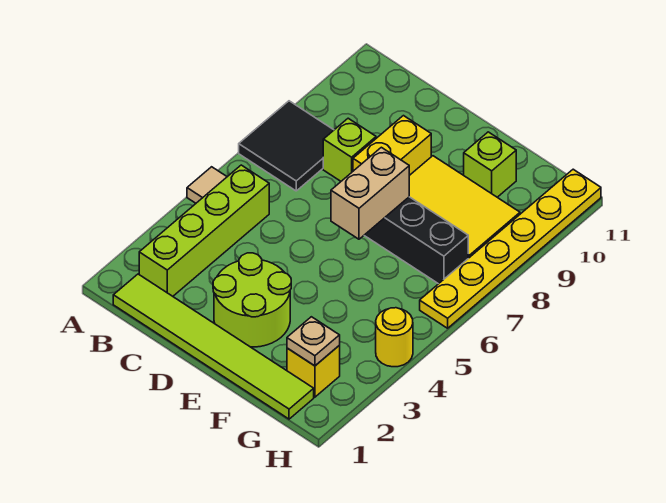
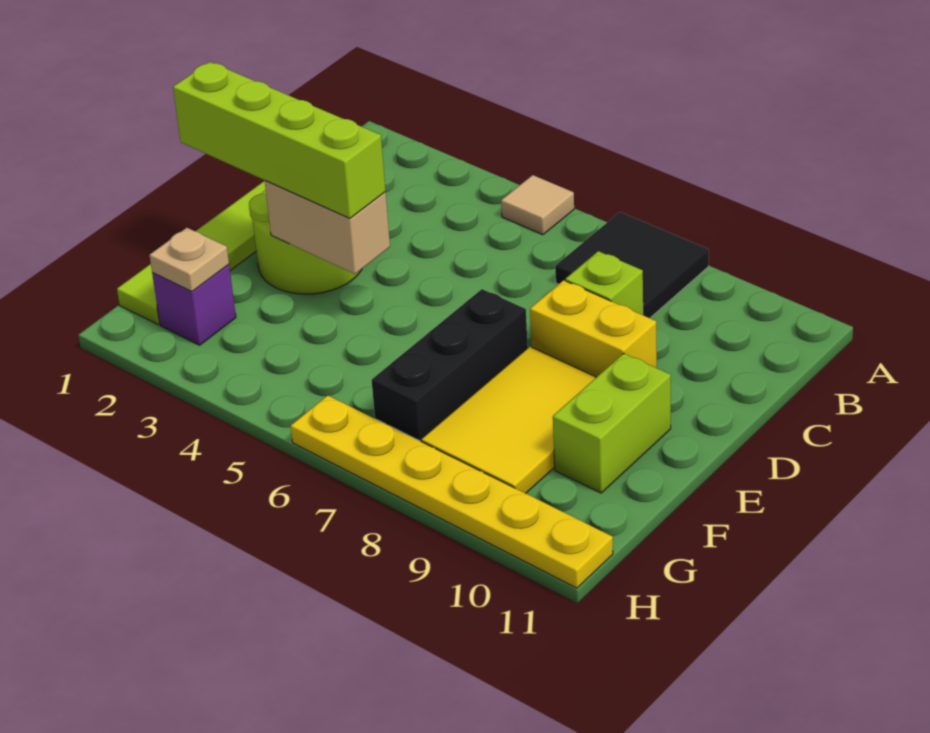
lime 1x4 brick [139,165,269,296] -> lime 1x4 brick moved to [173,62,386,219]
tan 1x2 brick [331,147,409,239] -> tan 1x2 brick moved to [265,181,390,274]
lime 1x1 brick [464,132,516,197] -> lime 1x2 brick [553,353,671,493]
yellow 1x1 brick [287,346,340,397] -> purple 1x1 brick [152,265,236,345]
yellow 1x1 round brick [376,308,413,367] -> none

